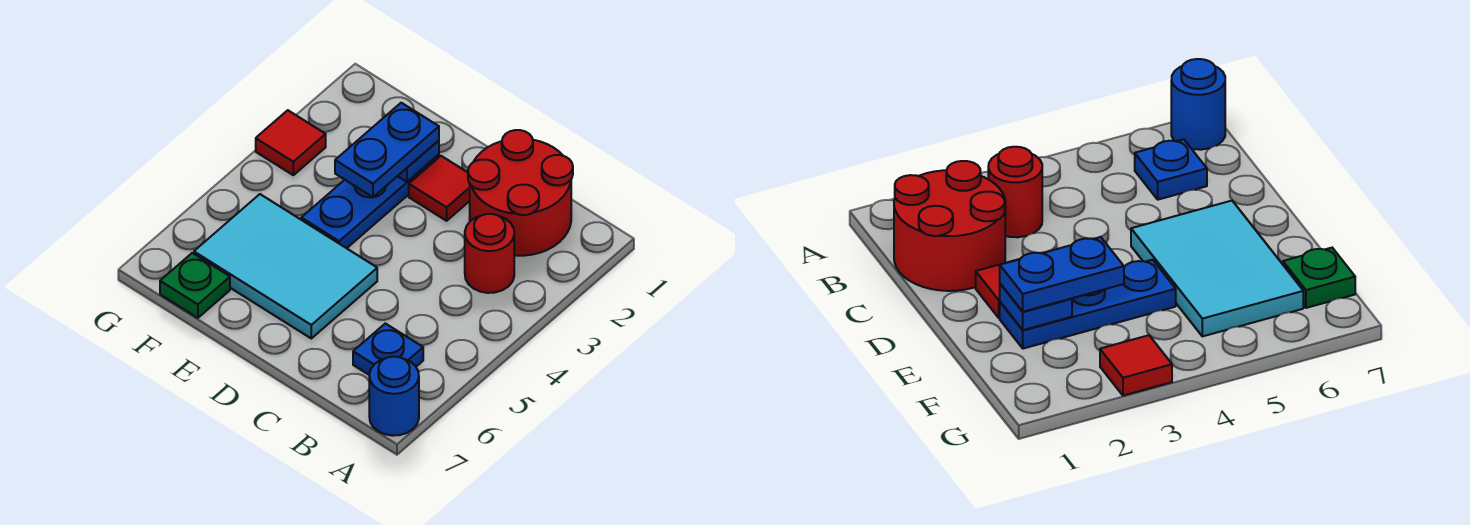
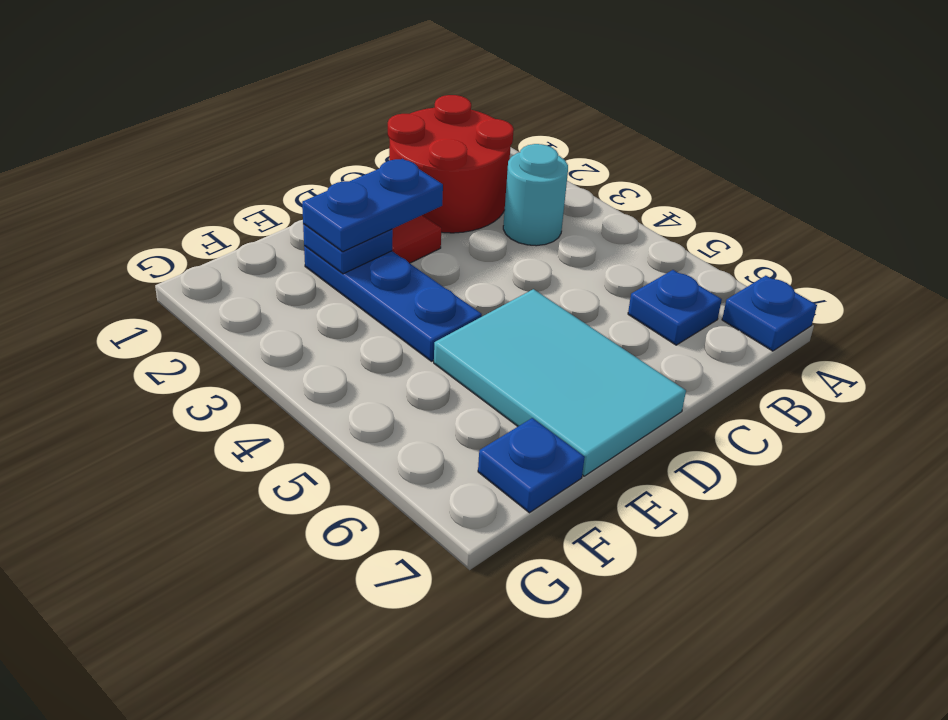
blue 1x1 round brick [369,357,419,436] -> blue 1x1 plate [722,276,817,351]
red 1x1 round brick [465,214,514,293] -> cyan 1x1 round brick [503,144,568,246]
cyan 2x3 tile [194,194,377,338] -> cyan 2x3 tile turned to [434,289,686,476]
blue 1x2 plate [335,103,439,197] -> blue 1x2 plate turned to [302,159,443,252]
green 1x1 plate [160,253,230,318] -> blue 1x1 plate [478,418,585,513]
red 1x1 tile [256,110,326,175] -> none

